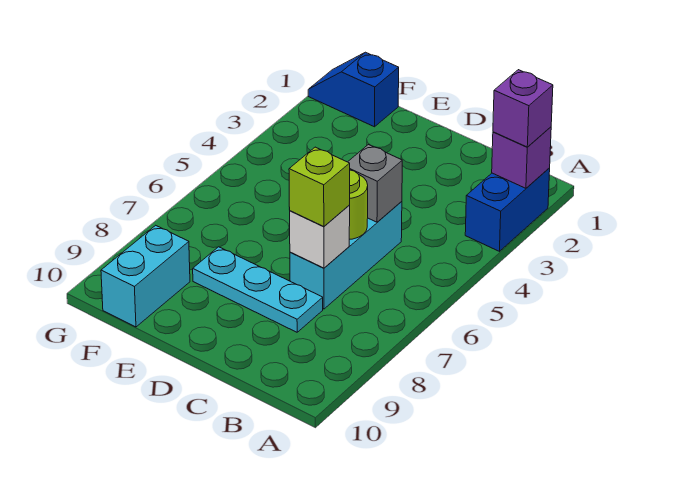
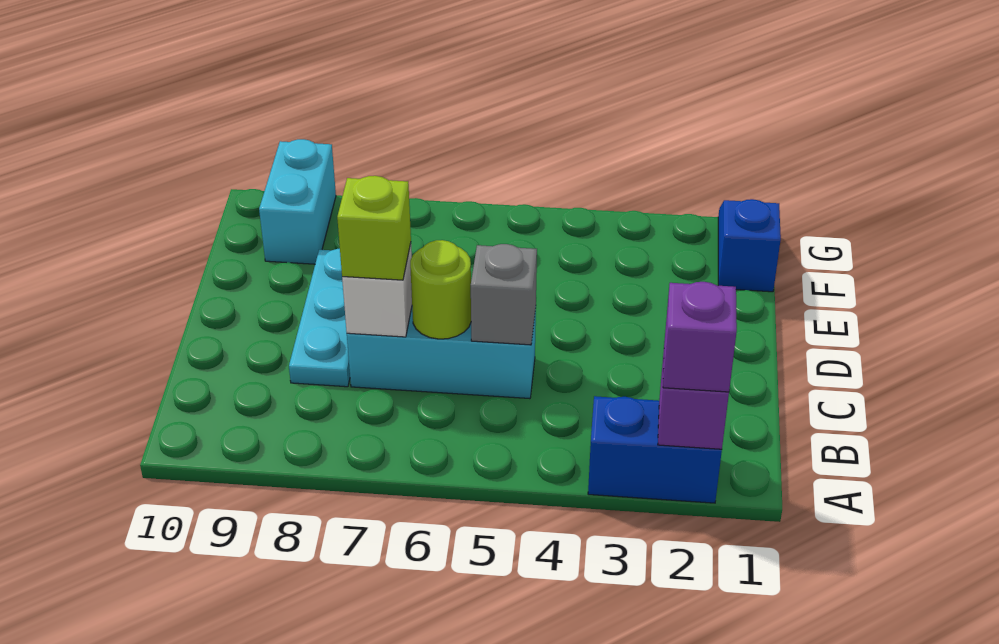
cyan 1x2 brick [101,225,190,327] -> cyan 1x2 brick turned to [259,139,336,264]

